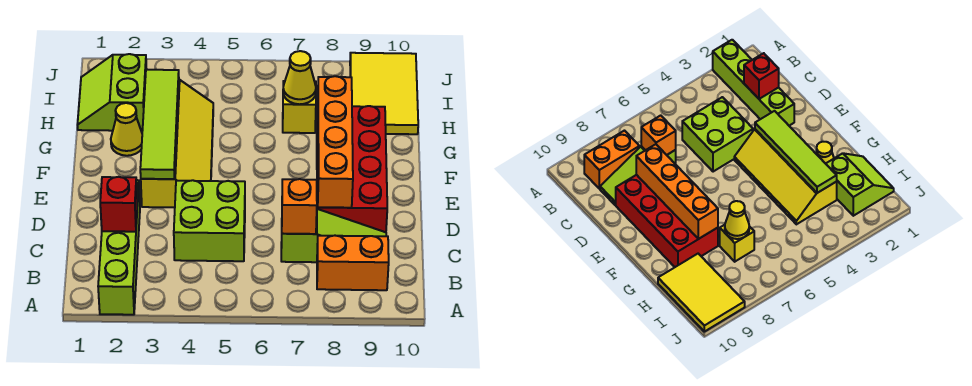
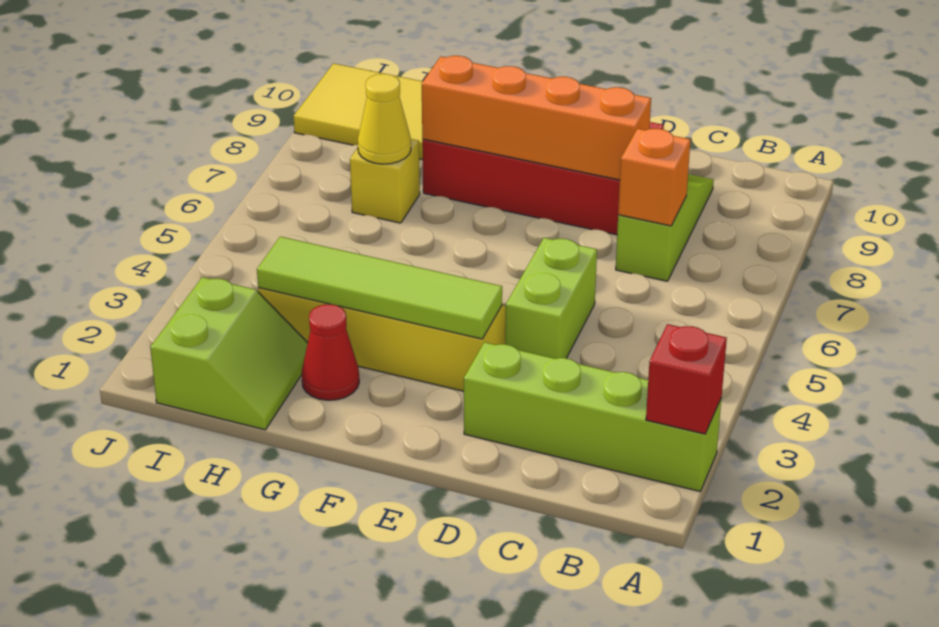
orange 1x2 brick [317,236,389,290] -> none
red 1x1 brick [100,177,137,232] -> red 1x1 brick moved to [646,324,727,434]
lime 2x2 brick [174,180,245,261] -> lime 1x2 brick [505,238,597,359]
yellow 1x1 cone [111,103,142,156] -> red 1x1 cone [302,304,359,400]
lime 2x2 slope [77,54,147,131] -> lime 2x2 slope turned to [150,277,308,430]

